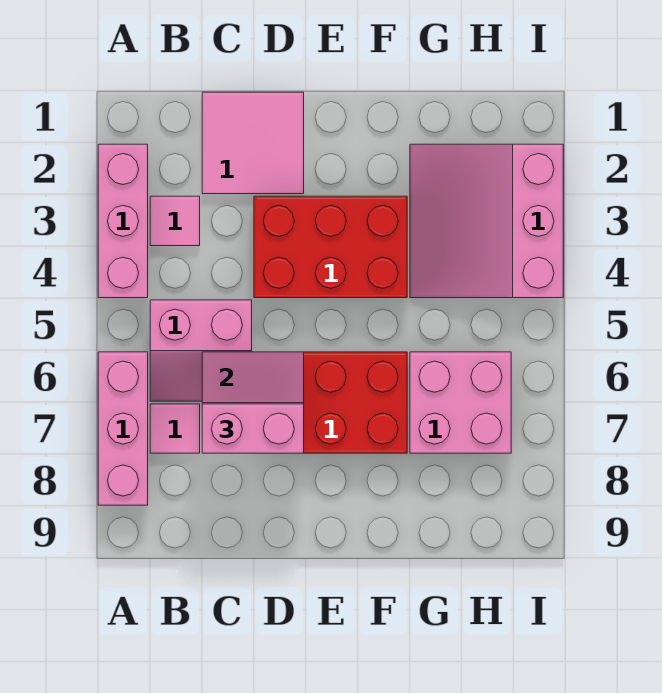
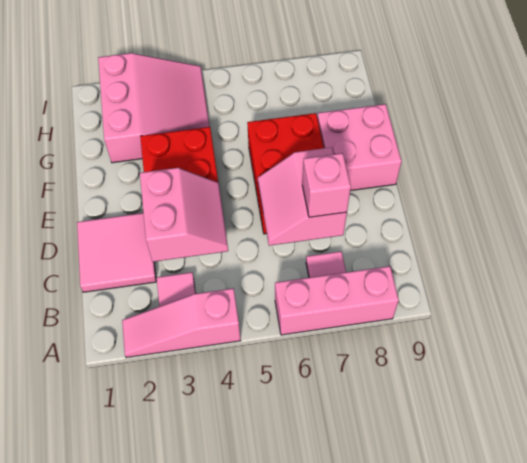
pink 1x3 brick [98,144,148,298] -> pink 1x3 slope [122,288,241,358]
pink 2x2 slope [150,300,252,401] -> pink 2x2 slope moved to [140,168,228,262]
pink 1x2 brick [202,404,304,453] -> pink 1x1 brick [302,153,351,217]
pink 3x3 slope [410,144,563,298] -> pink 3x3 slope turned to [98,53,210,163]
pink 2x2 brick [410,352,511,453] -> pink 2x2 brick moved to [317,104,402,191]

